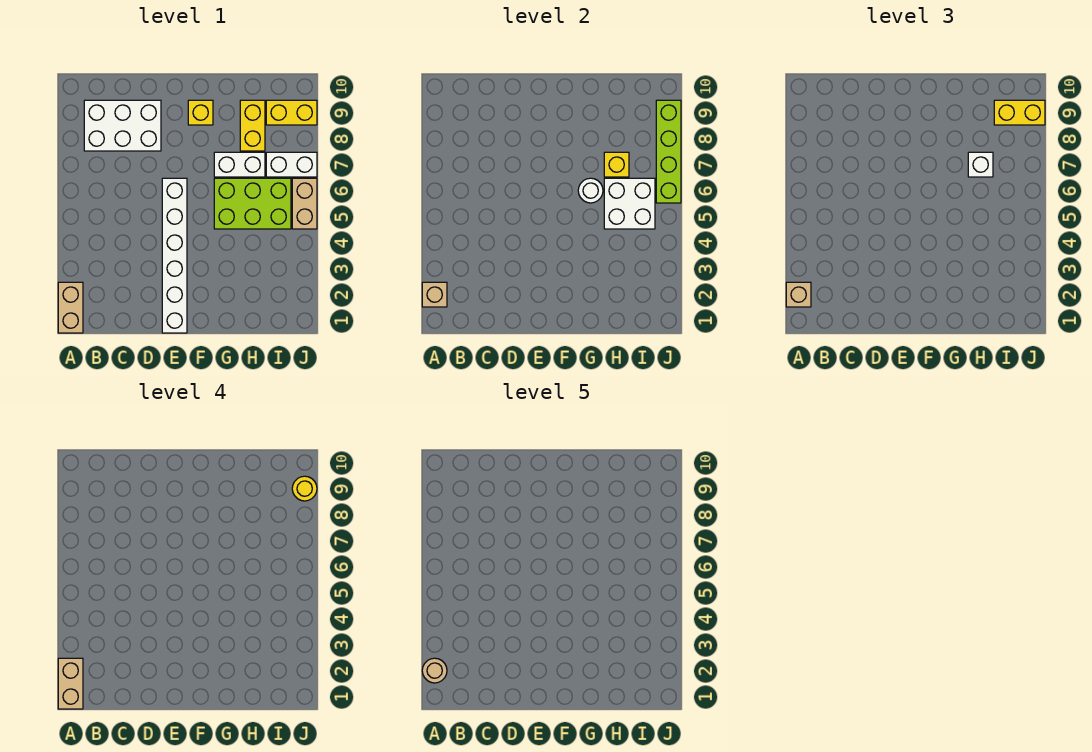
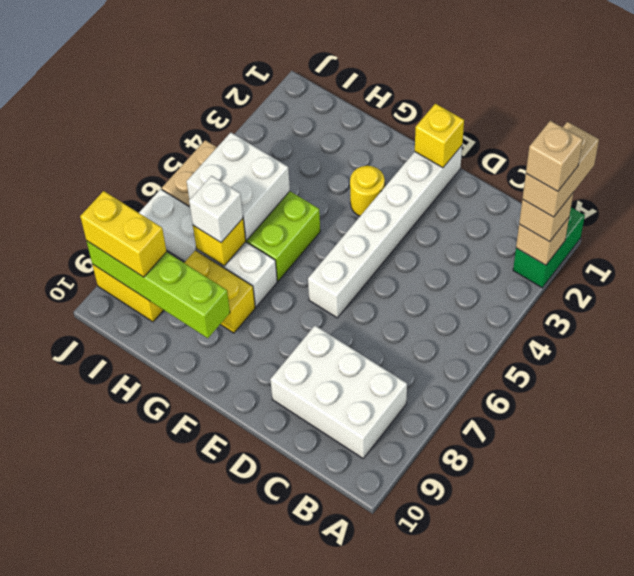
tan 1x2 brick [58,282,83,333] -> green 1x2 brick [513,207,585,288]
tan 1x1 round brick [422,658,447,683] -> tan 1x1 brick [526,121,583,191]
yellow 1x1 brick [188,100,213,125] -> yellow 1x1 brick moved to [415,104,464,168]
white 1x1 round brick [578,178,603,203] -> none
yellow 1x2 brick [240,100,265,151] -> yellow 1x2 brick turned to [184,250,255,333]
lime 1x4 brick [656,100,681,203] -> lime 1x4 brick turned to [87,241,230,338]
yellow 1x1 round brick [292,476,317,501] -> yellow 1x1 round brick moved to [350,166,385,216]

